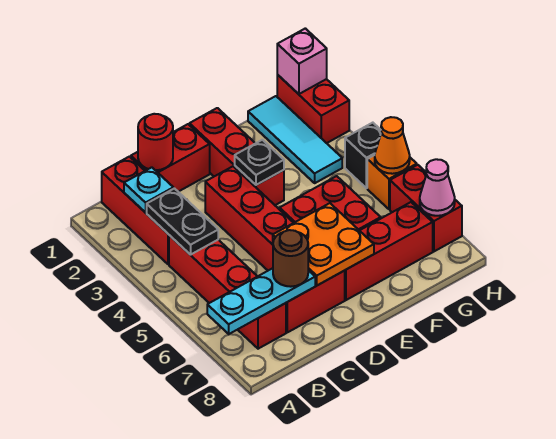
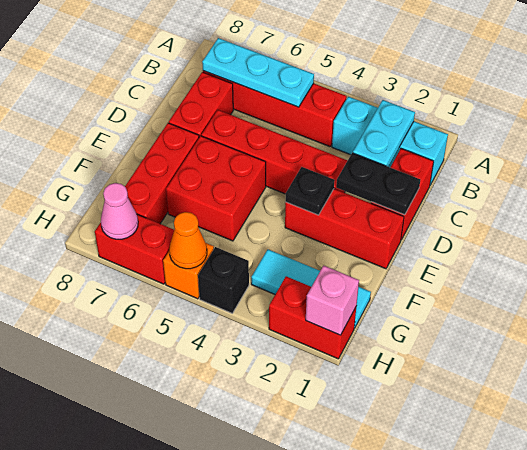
cyan 1x3 plate [207,268,315,334] -> cyan 1x3 plate turned to [202,38,314,107]
red 1x3 brick [102,157,169,264] -> cyan 1x3 brick [332,97,448,185]
cyan 1x1 plate [124,167,173,212] -> cyan 1x2 plate [353,100,415,167]
black 1x2 plate [147,188,218,255] -> black 1x2 plate moved to [336,153,420,215]
red 1x1 round brick [138,114,173,170] -> none
brown 1x1 round brick [273,230,308,287] -> none
orange 2x2 plate [273,203,374,285] -> none

